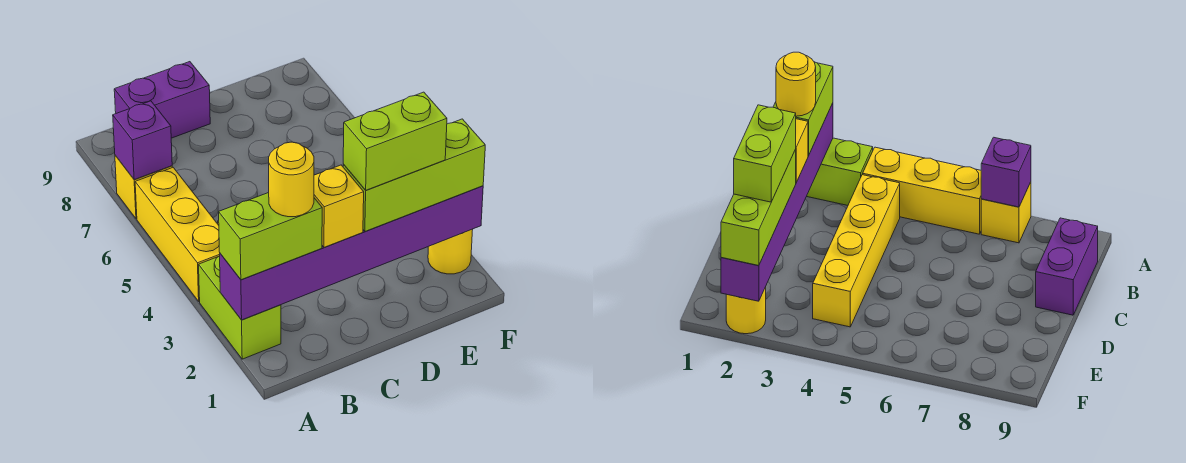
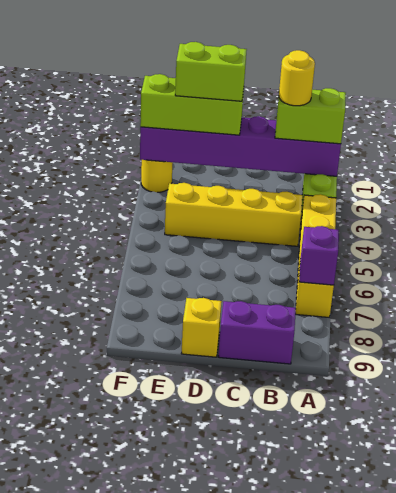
yellow 1x1 brick [314,165,364,248] -> yellow 1x1 brick moved to [181,298,222,357]

